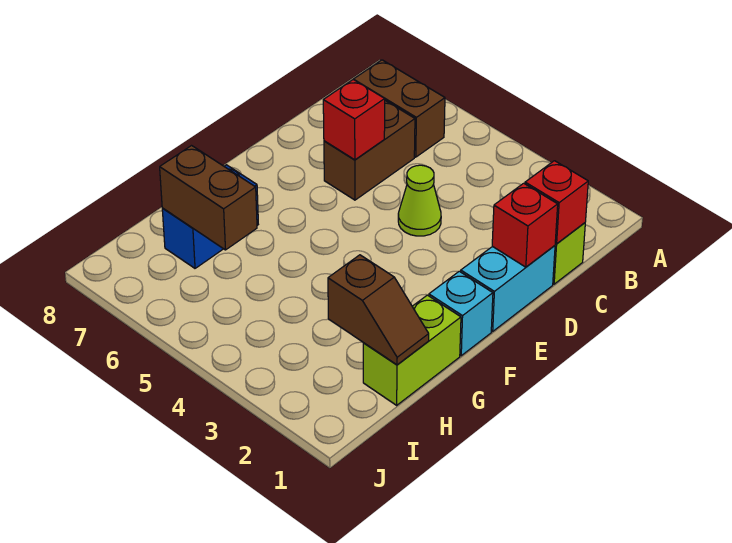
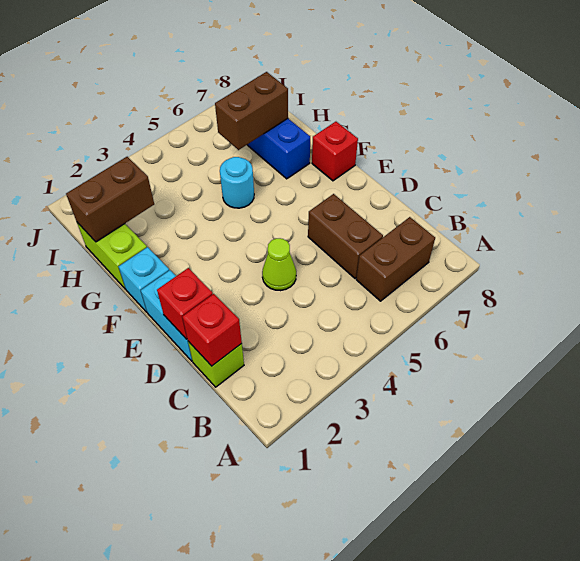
red 1x1 brick [323,79,385,160] -> red 1x1 brick moved to [312,122,358,181]
none -> cyan 1x1 round brick [220,157,254,208]
brown 1x2 slope [328,255,429,365] -> brown 1x2 brick [66,157,154,242]

